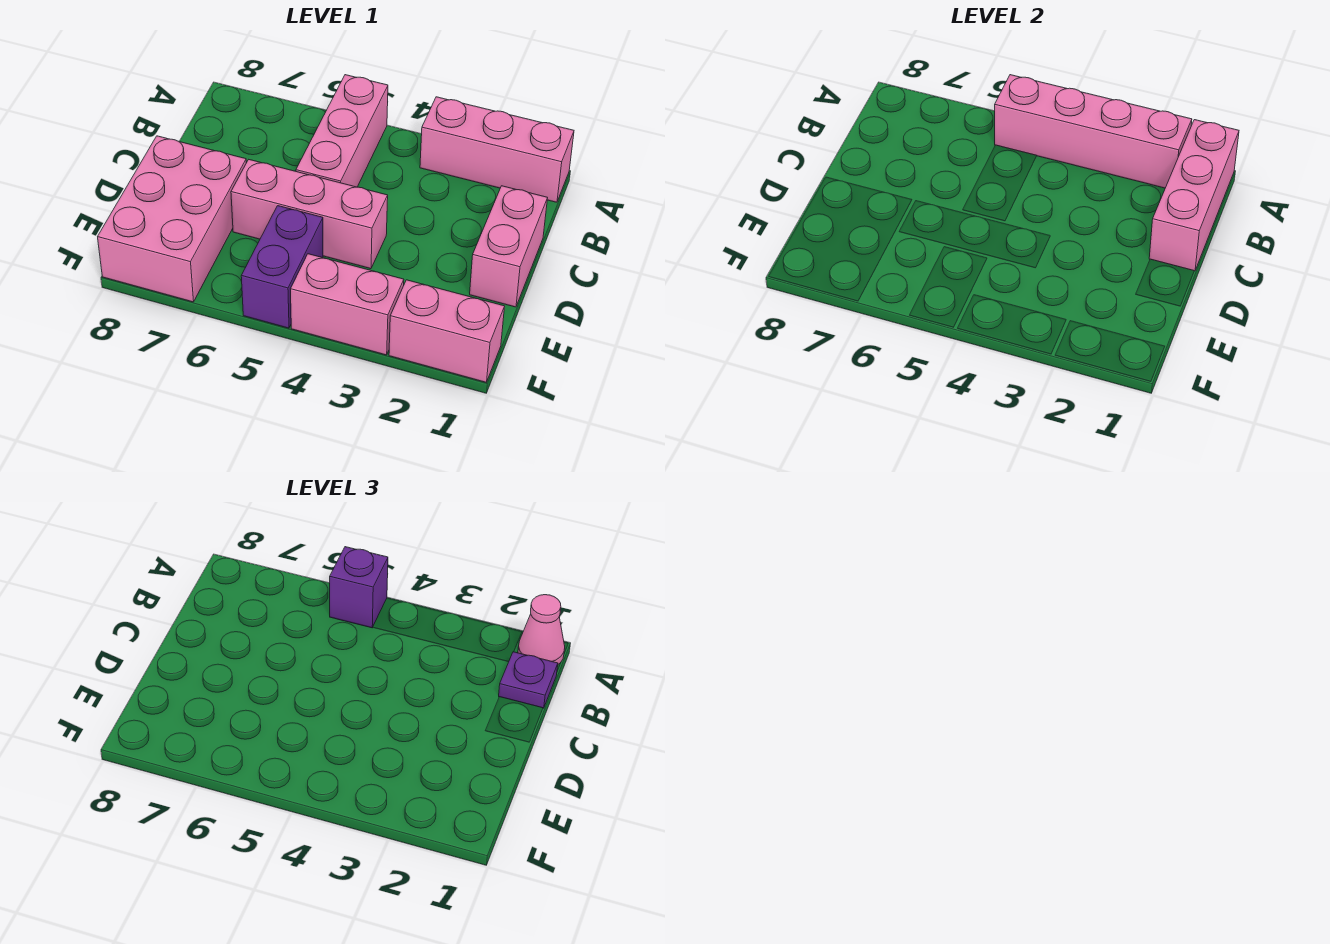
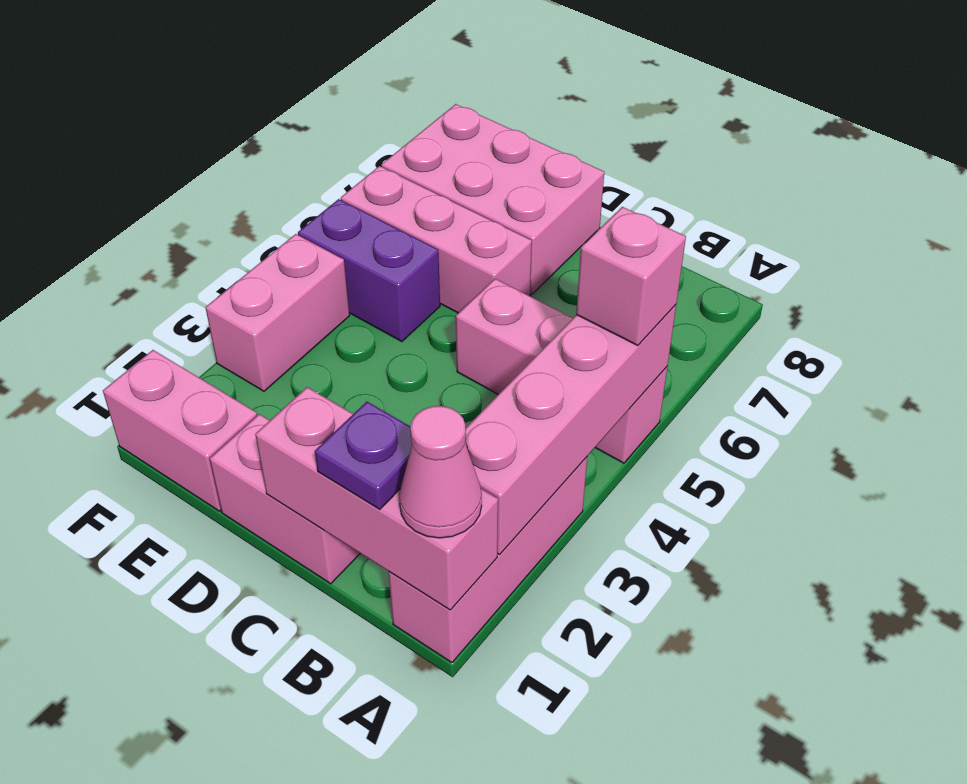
purple 1x1 brick [330,547,388,628] -> pink 1x1 brick [576,207,686,346]
pink 1x3 brick [231,160,388,269] -> pink 1x3 brick turned to [341,166,532,313]
pink 1x2 brick [389,280,505,382] -> pink 1x2 brick turned to [103,350,257,511]

